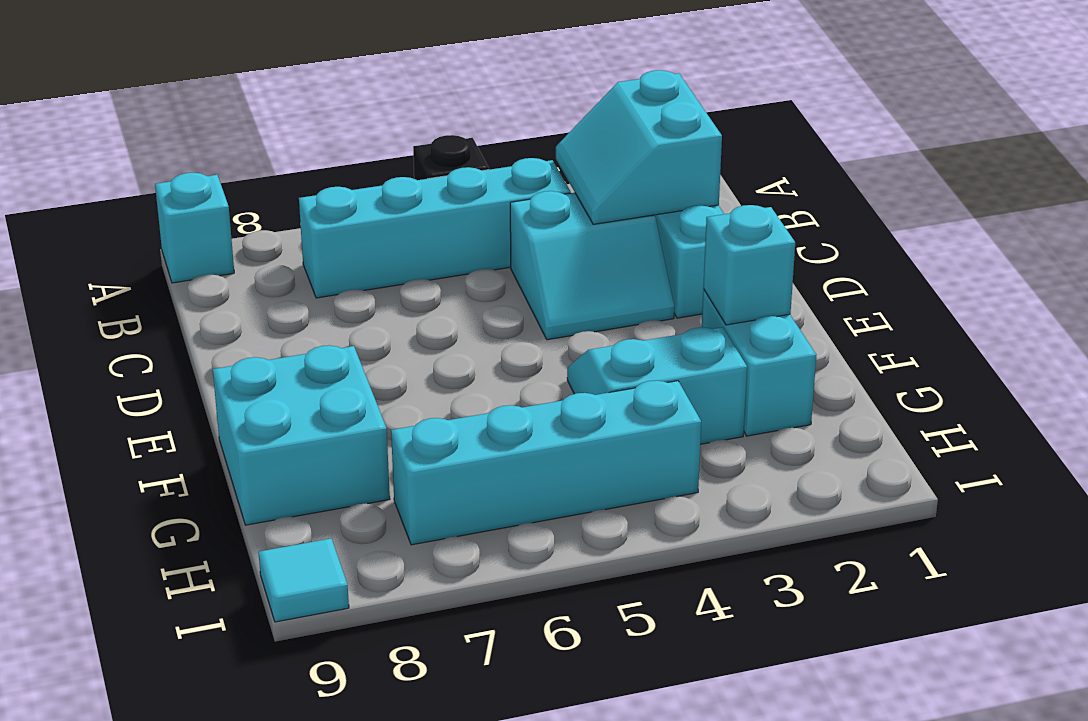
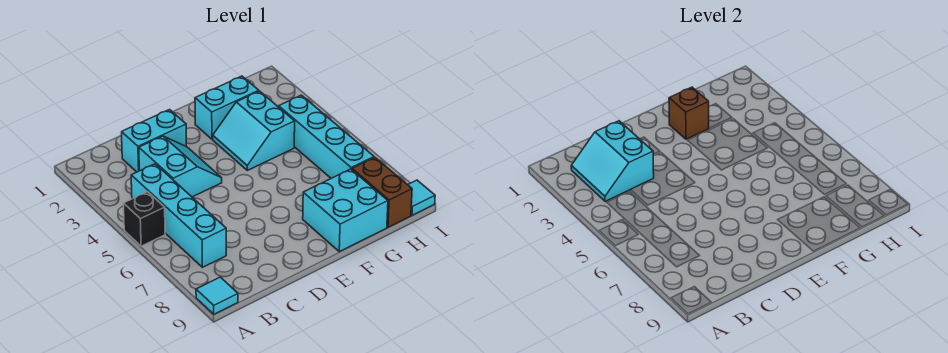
cyan 1x1 brick [155,173,234,283] -> cyan 1x1 tile [196,277,238,314]
cyan 2x2 slope [556,70,722,224] -> cyan 2x2 slope turned to [571,121,654,201]
cyan 1x1 brick [703,205,795,325] -> brown 1x1 brick [669,87,709,139]
none -> brown 1x2 brick [352,157,412,227]

